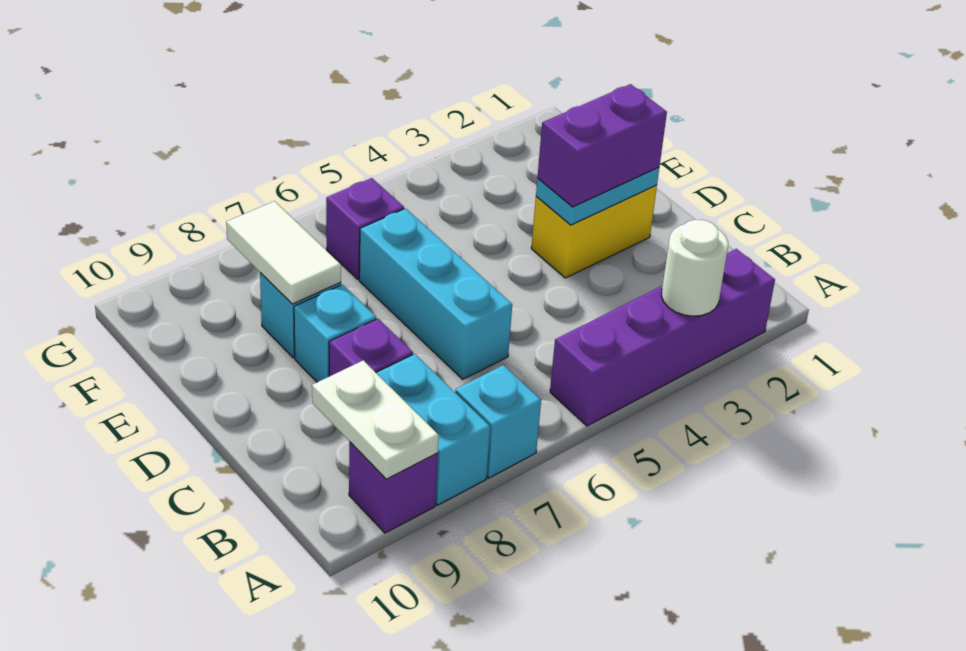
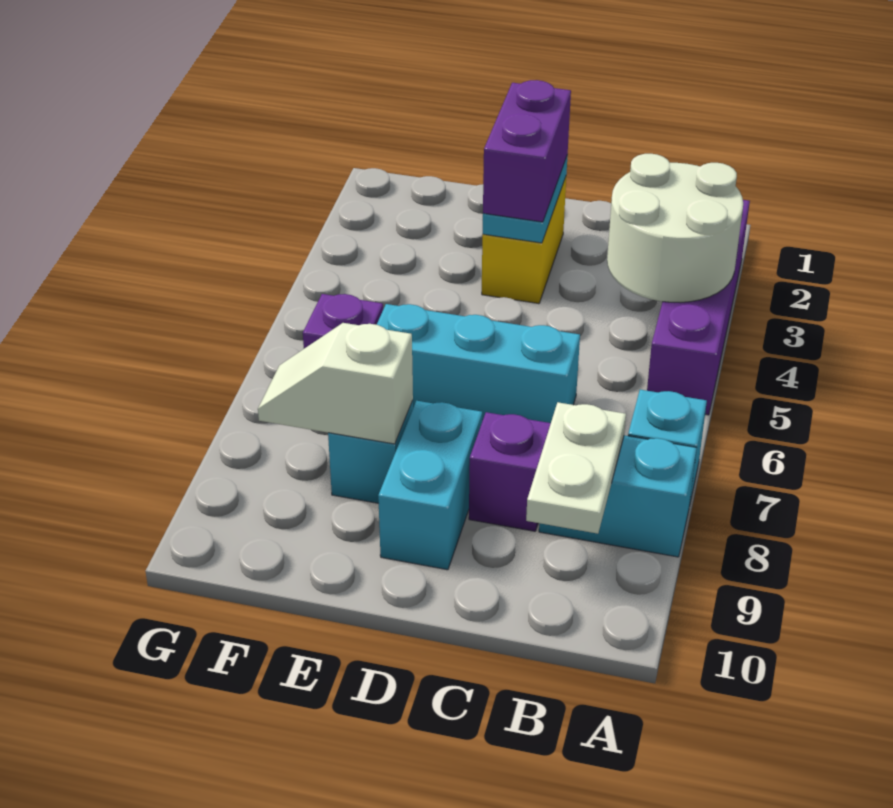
white 1x1 round brick [661,220,728,316] -> white 2x2 round brick [607,154,743,303]
purple 1x1 brick [349,442,438,533] -> none
white 1x2 plate [312,360,439,479] -> white 1x2 plate turned to [526,402,626,534]
cyan 1x1 brick [294,285,376,382] -> cyan 1x2 brick [378,401,482,570]
white 1x2 tile [226,201,341,304] -> white 1x2 slope [258,323,413,444]

